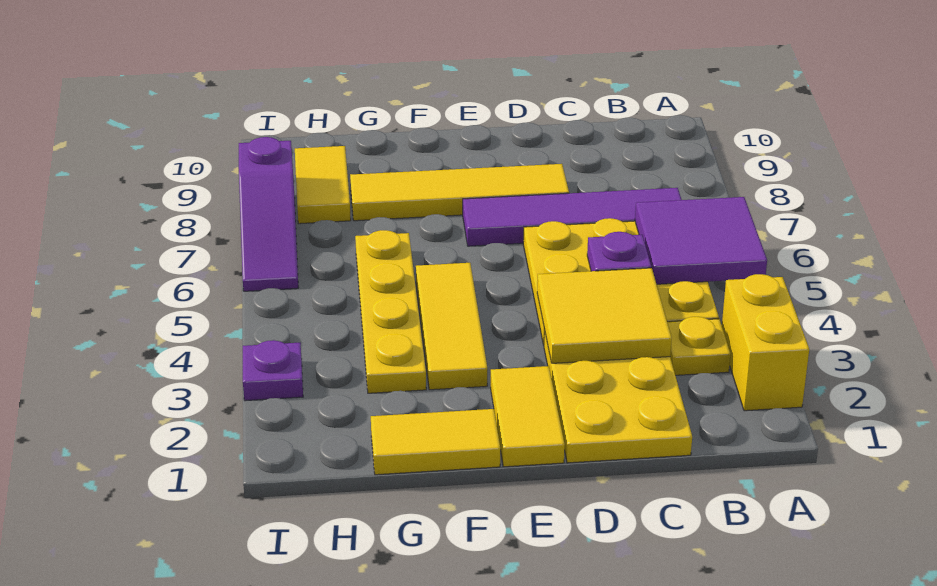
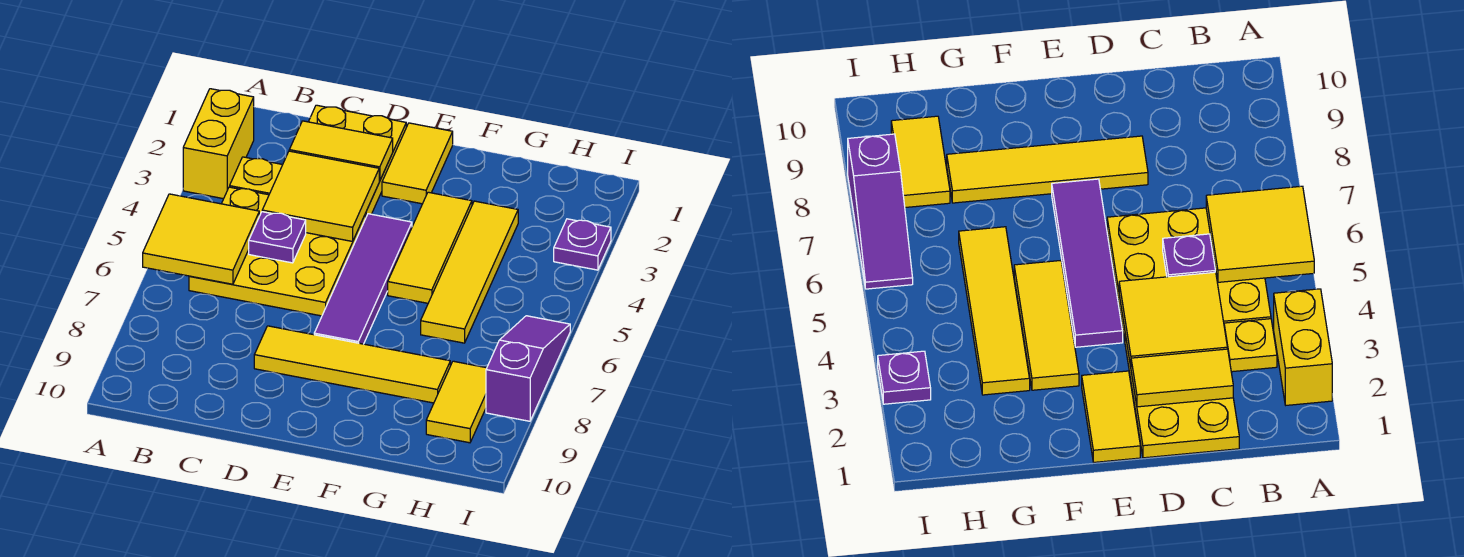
purple 2x2 tile [635,197,767,284] -> yellow 2x2 tile [143,194,259,284]
purple 1x4 tile [463,188,682,246] -> purple 1x4 tile turned to [314,214,412,344]
yellow 1x2 tile [371,409,500,475] -> yellow 1x2 tile moved to [289,121,393,181]
yellow 1x4 plate [355,230,426,393] -> yellow 1x4 tile [421,201,518,343]

